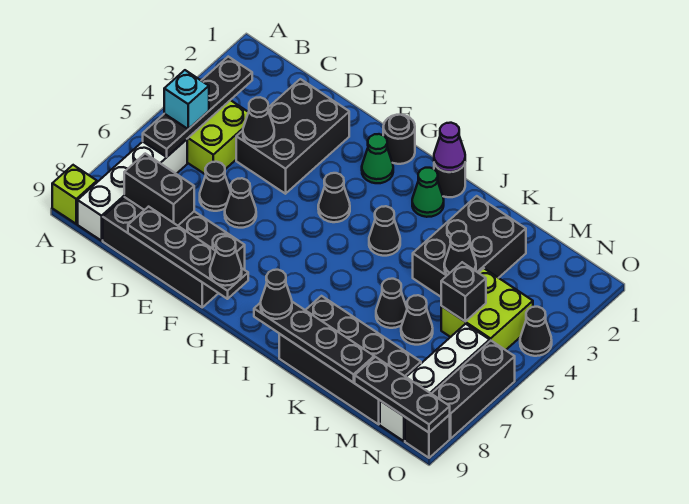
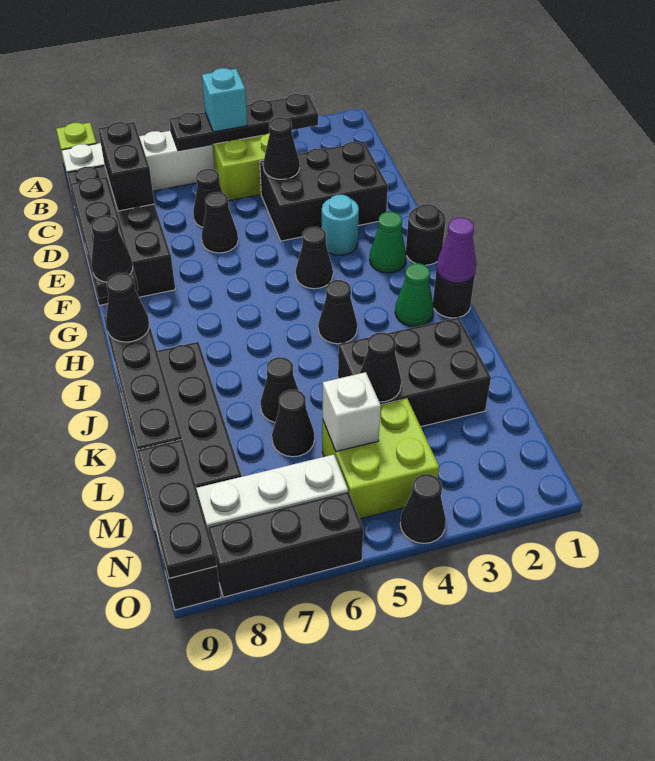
none -> cyan 1x1 round brick [322,195,359,255]
black 1x1 brick [441,262,486,321] -> white 1x1 brick [323,372,381,452]

